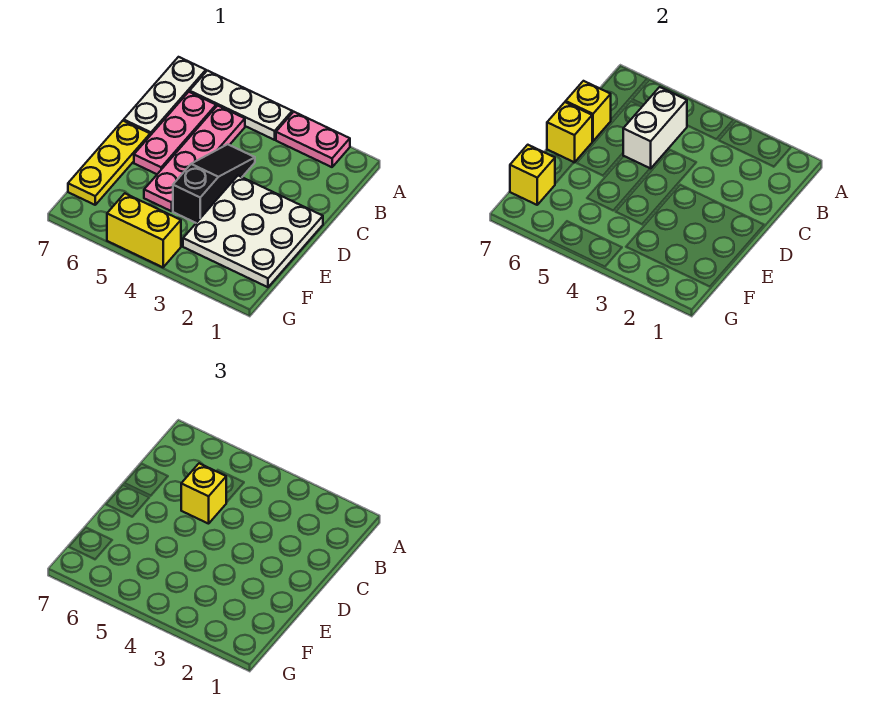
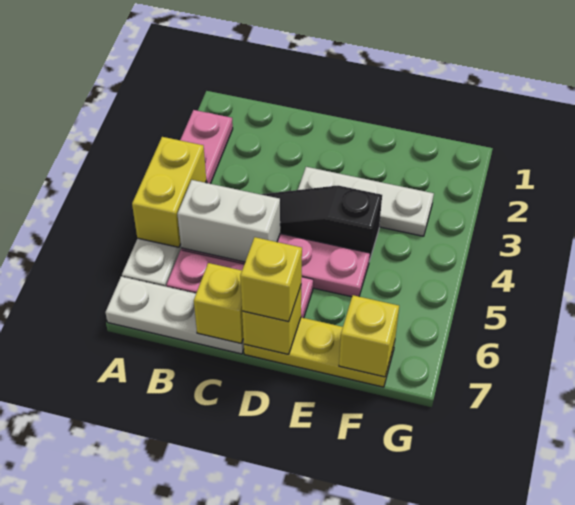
yellow 1x1 brick [181,463,226,524] -> yellow 1x1 brick moved to [240,237,302,322]
white 3x3 plate [183,176,323,287] -> white 1x3 plate [298,167,434,236]
yellow 1x2 brick [107,193,181,267] -> yellow 1x2 brick moved to [132,137,206,247]

